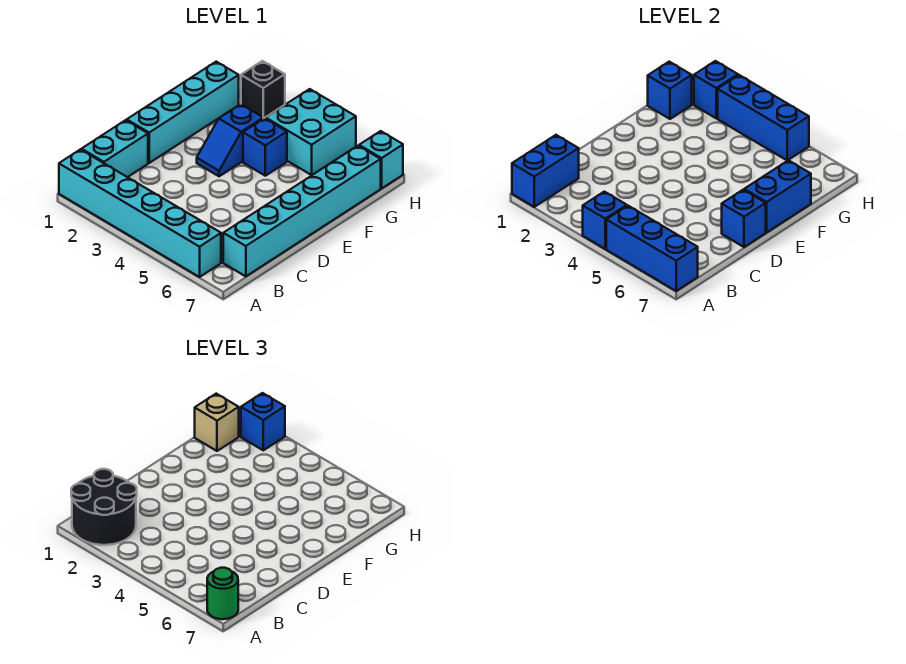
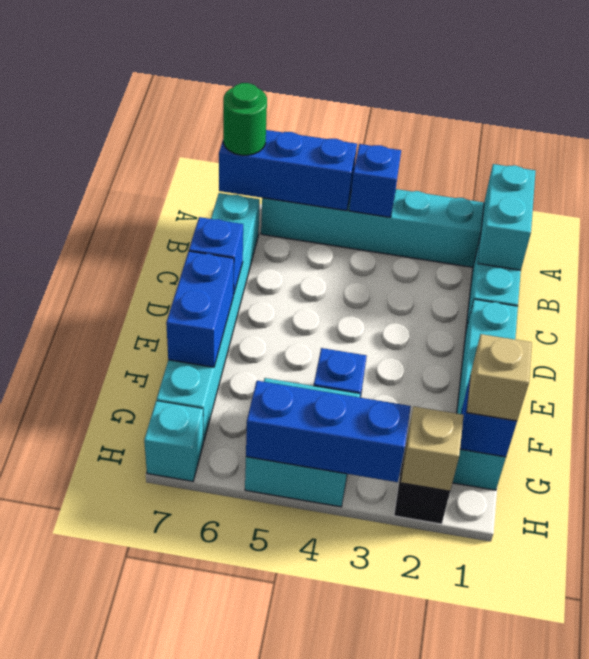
blue 1x2 brick [512,135,579,207] -> cyan 1x2 brick [478,164,536,270]
black 2x2 round brick [71,469,137,545] -> none
blue 1x2 slope [197,104,263,176] -> none
blue 1x1 brick [694,61,738,118] -> tan 1x1 brick [401,407,464,491]
blue 1x1 brick [241,393,285,450] -> none

